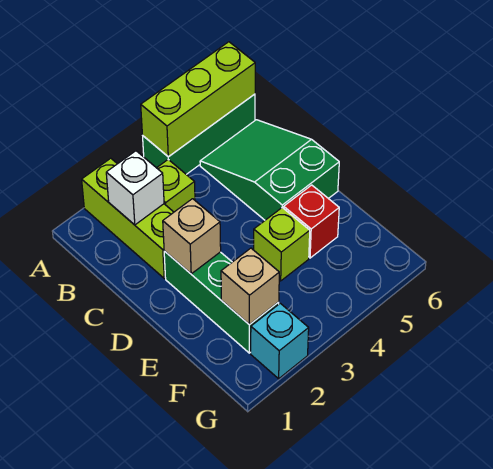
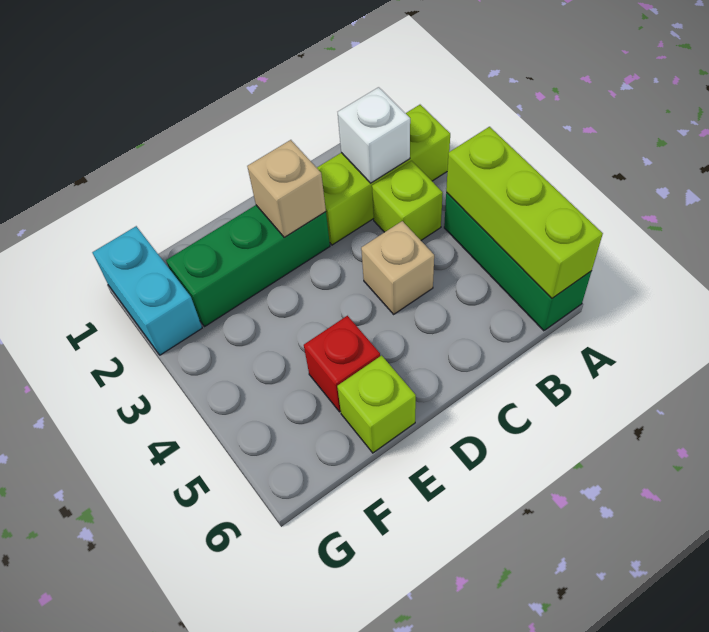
green 2x3 slope [200,120,339,220] -> none
lime 1x1 brick [254,208,310,281] -> lime 1x1 brick moved to [337,355,416,453]
tan 1x1 brick [221,248,279,325] -> tan 1x1 brick moved to [361,221,434,314]
cyan 1x1 brick [251,303,309,379] -> cyan 1x2 brick [92,226,202,355]

